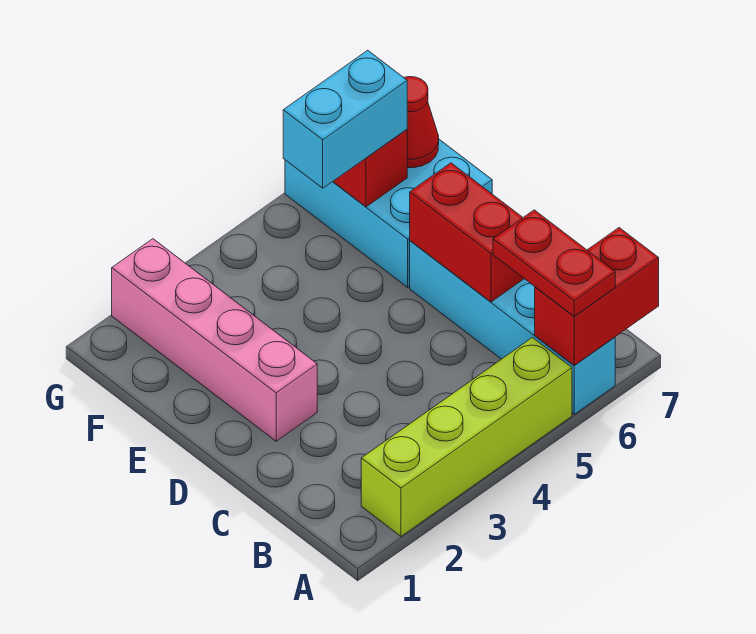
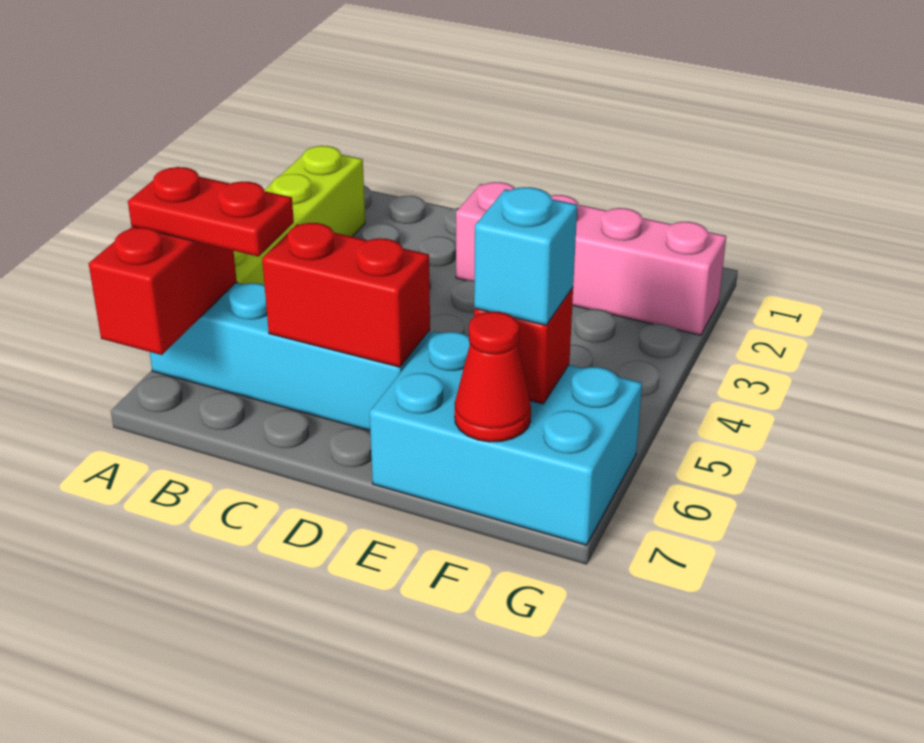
cyan 1x2 brick [283,50,407,188] -> cyan 1x1 brick [474,187,577,325]

